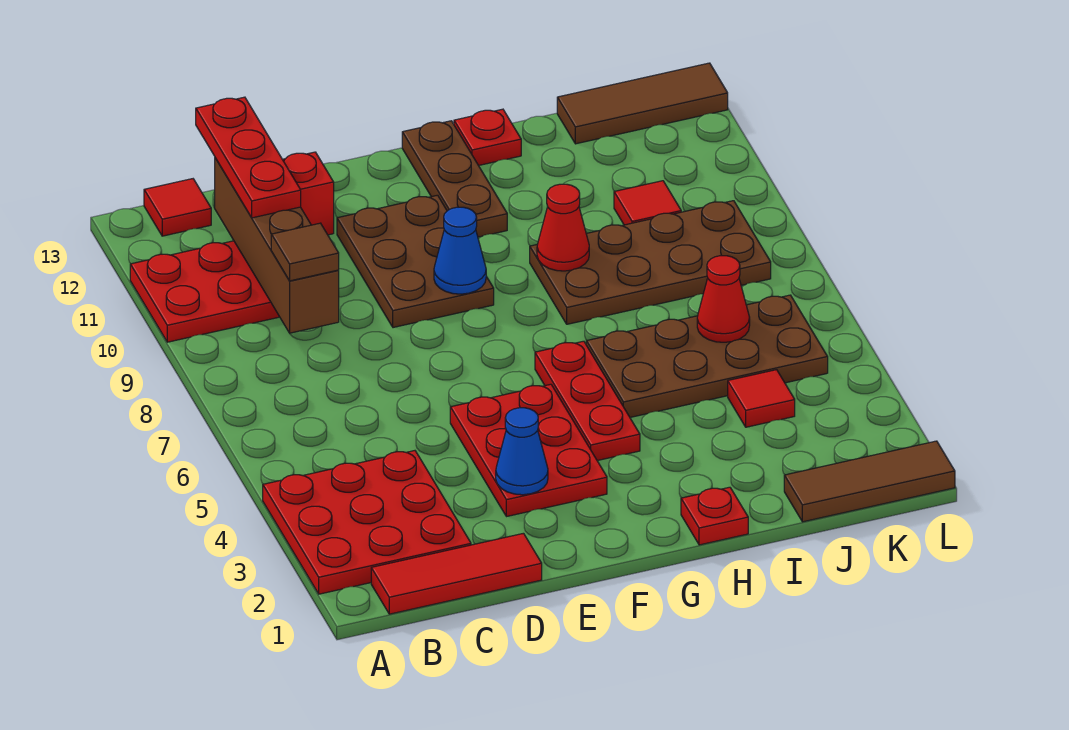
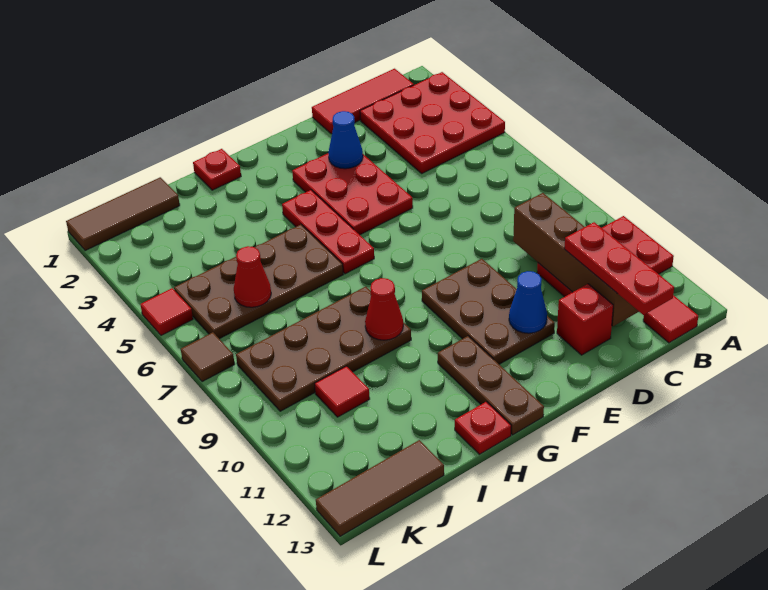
brown 1x1 tile [271,223,339,281] -> brown 1x1 tile moved to [181,332,235,382]
blue 1x1 cone [434,207,486,294] -> blue 1x1 cone moved to [509,271,547,333]
red 1x1 tile [728,370,795,427] -> red 1x1 tile moved to [140,288,193,335]

